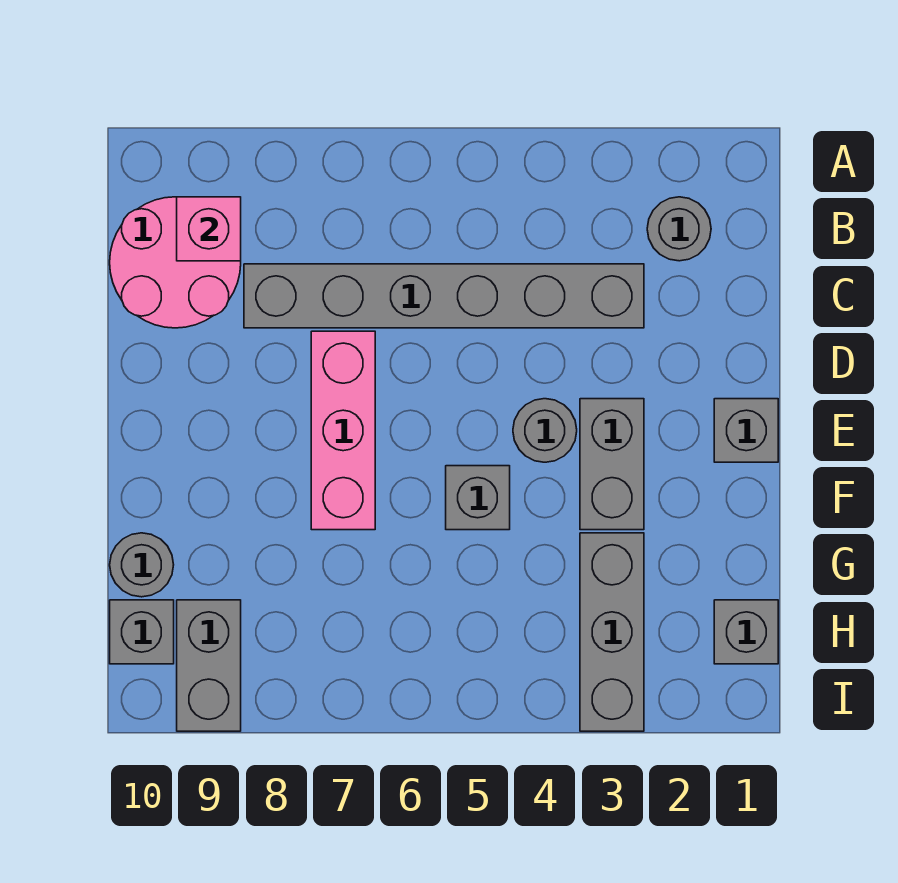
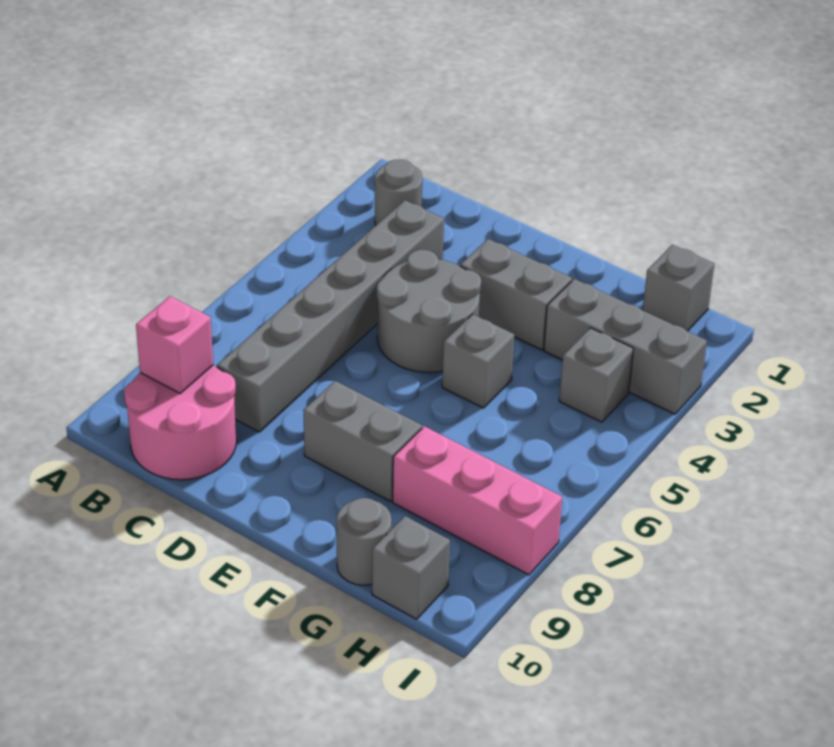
pink 1x3 brick [311,331,375,530] -> pink 1x3 brick moved to [393,426,562,575]
grey 1x1 brick [714,399,778,462] -> grey 1x1 brick moved to [559,328,633,422]
grey 1x1 round brick [513,399,577,462] -> grey 2x2 round brick [377,250,481,372]
grey 1x2 brick [177,600,241,731] -> grey 1x2 brick moved to [303,381,422,501]

